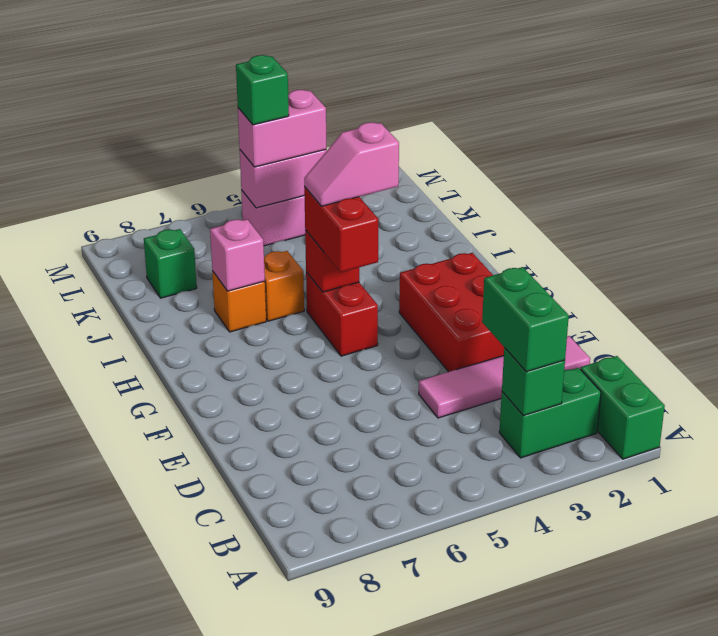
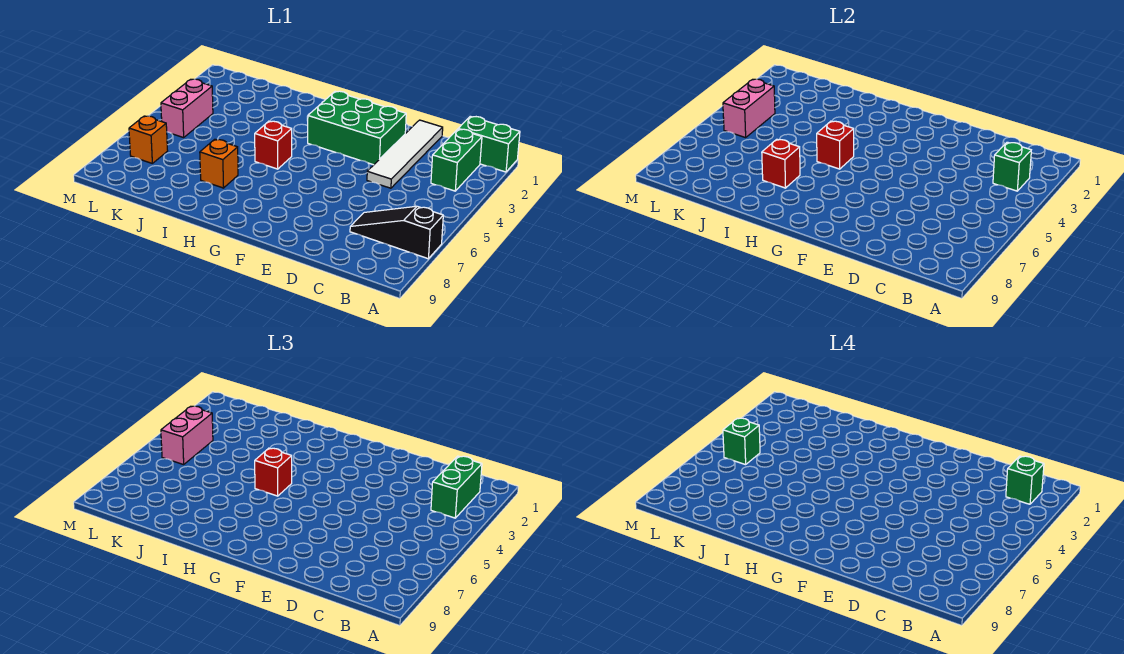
none -> black 1x3 slope [350,206,443,259]
green 1x2 brick [482,267,569,372] -> green 1x2 brick turned to [431,456,482,518]
pink 1x4 tile [419,336,590,418] -> white 1x4 tile [367,120,443,188]
red 2x3 brick [399,253,505,372] -> green 2x3 brick [308,91,406,165]
red 1x2 brick [306,272,378,356] -> red 1x1 brick [255,121,292,169]
red 1x2 brick [304,187,378,272] -> red 1x1 brick [255,448,292,496]
pink 1x2 slope [304,122,399,206] -> none
orange 1x1 brick [264,251,304,321] -> orange 1x1 brick moved to [129,116,168,163]
pink 1x1 brick [210,219,265,291] -> red 1x1 brick [762,139,800,188]
green 1x1 brick [144,229,197,298] -> green 1x1 brick moved to [1006,456,1044,504]

